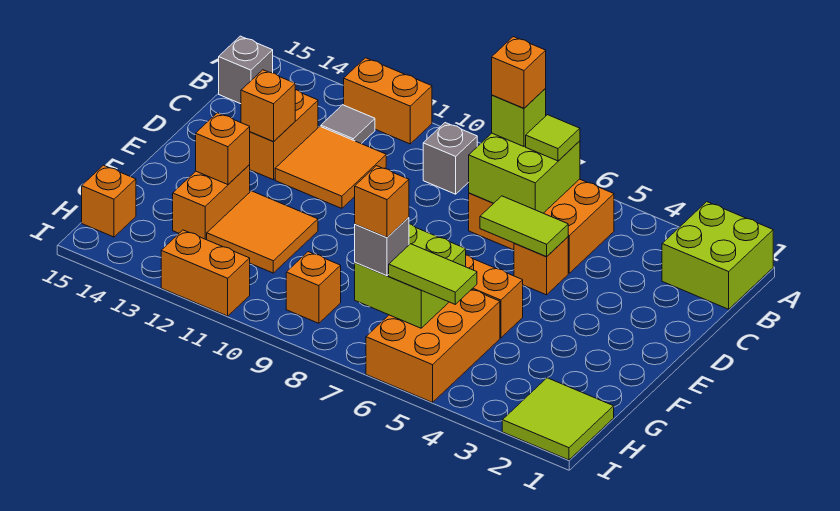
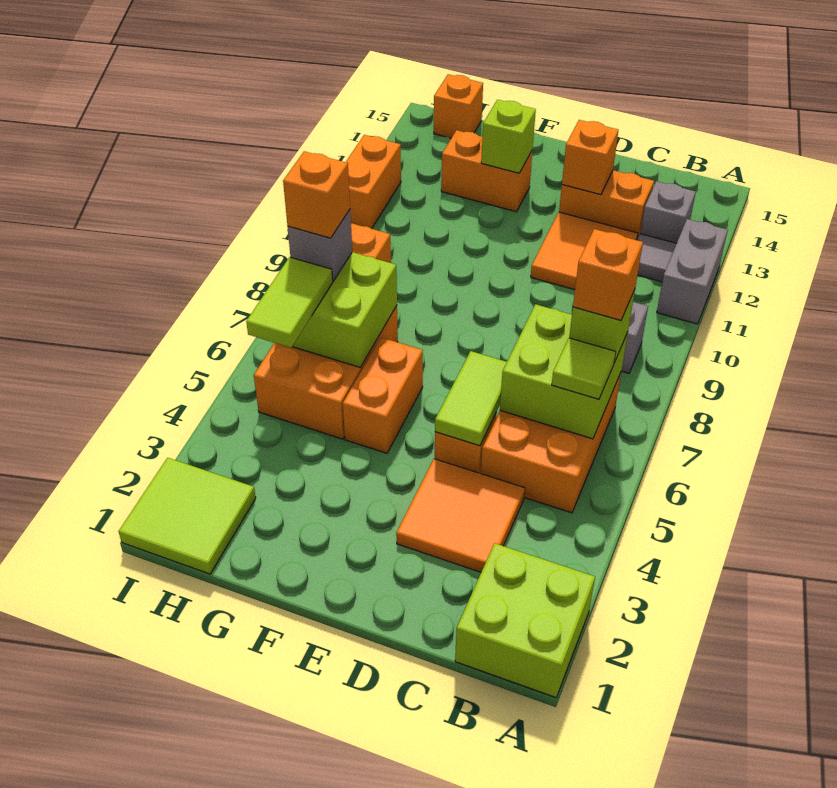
orange 1x2 brick [344,58,432,144] -> grey 1x2 brick [657,219,728,324]
grey 1x1 brick [219,36,273,104] -> grey 1x1 brick moved to [640,181,696,243]
orange 2x2 tile [207,191,318,273] -> orange 2x2 tile moved to [396,459,525,572]
orange 1x1 brick [196,113,250,185] -> lime 1x1 brick [481,100,536,173]
orange 2x3 brick [366,289,500,402] -> orange 2x3 brick turned to [254,306,398,439]

